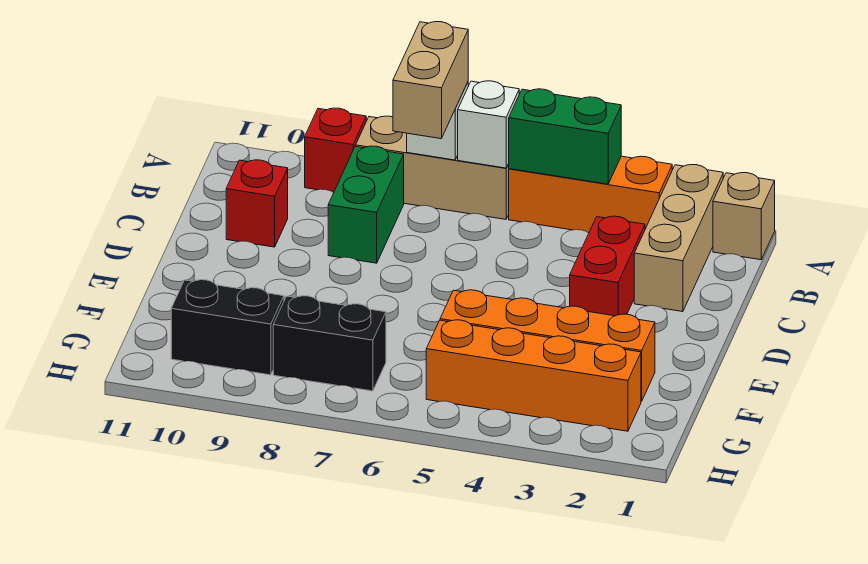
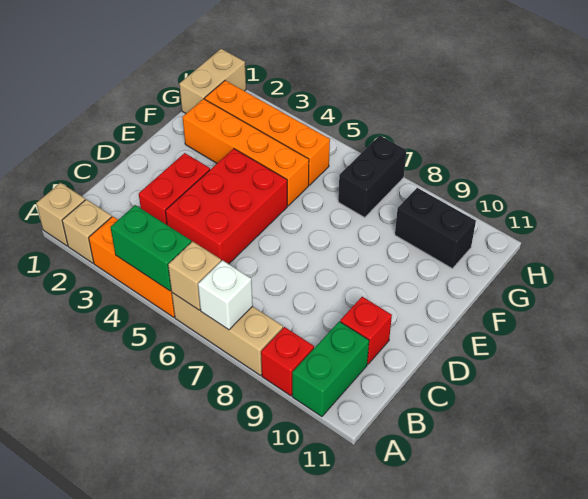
tan 1x3 brick [634,165,723,312] -> tan 1x1 brick [62,199,112,263]
white 1x1 brick [458,81,519,168] -> tan 1x1 brick [168,241,221,310]
tan 1x2 brick [393,22,468,139] -> tan 1x2 brick moved to [179,49,246,113]
green 1x2 brick [328,146,404,263] -> green 1x2 brick moved to [292,321,369,417]
none -> red 2x3 brick [166,149,287,264]
black 1x2 brick [273,296,386,391] -> black 1x2 brick turned to [338,135,407,218]

